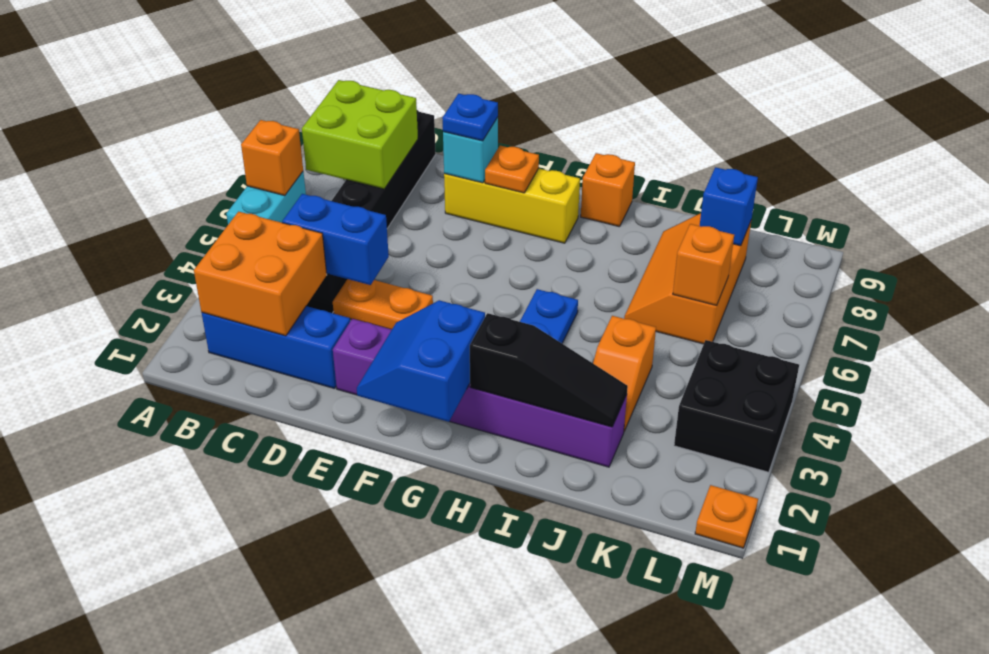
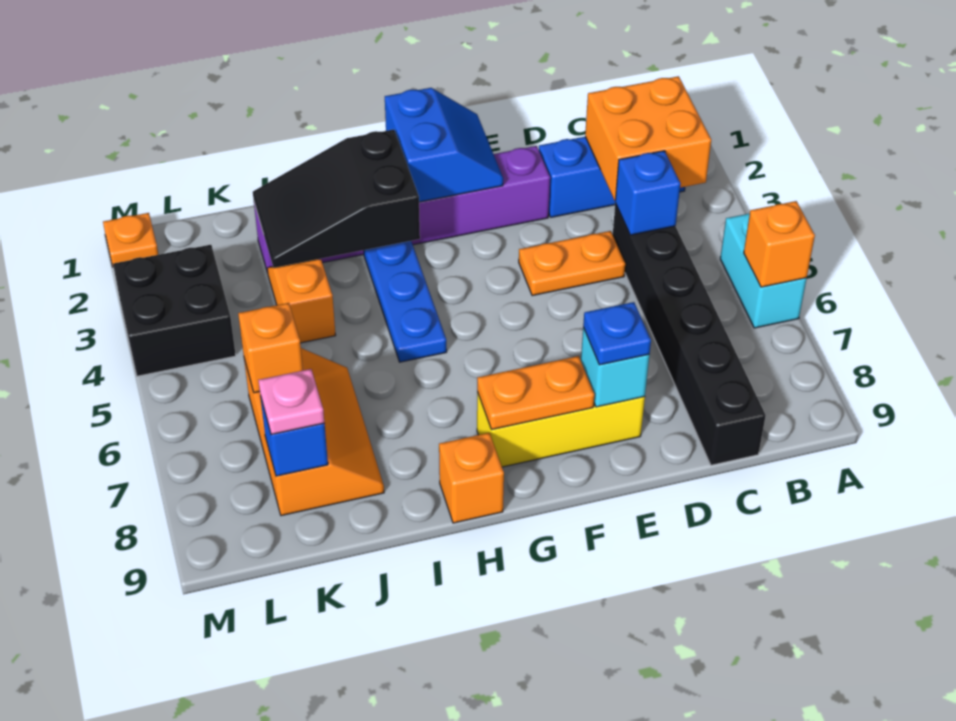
lime 2x2 brick [302,80,418,189] -> none
blue 1x2 brick [282,194,389,285] -> blue 1x1 brick [615,151,681,235]
orange 1x1 plate [485,146,539,193] -> orange 1x2 plate [477,356,594,430]
black 1x3 slope [470,313,628,427] -> black 2x3 slope [253,130,420,268]
none -> pink 1x1 plate [258,369,324,435]

